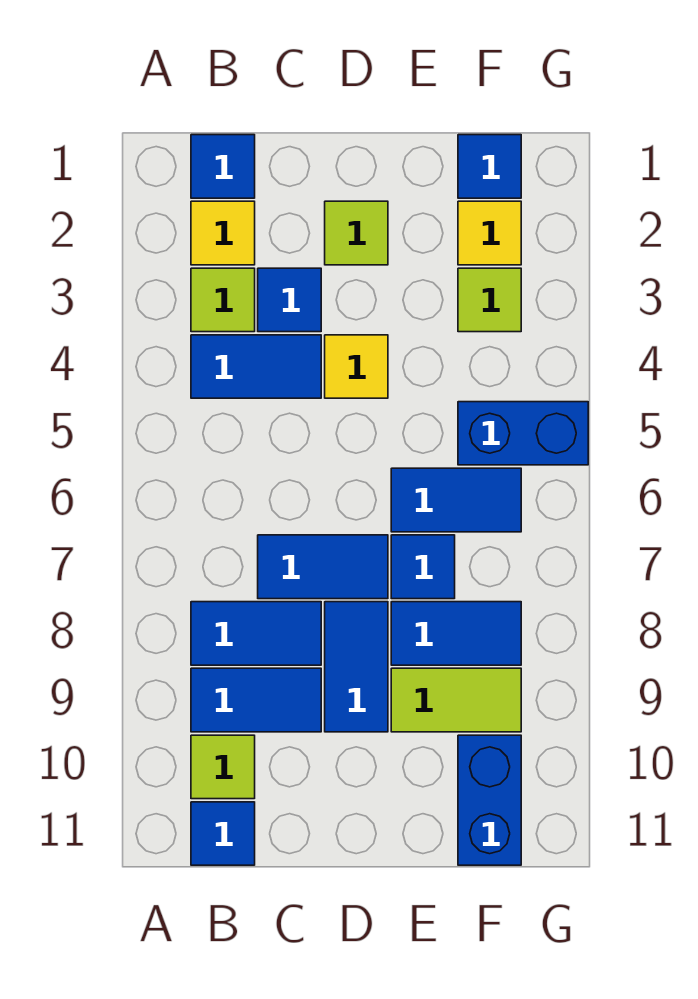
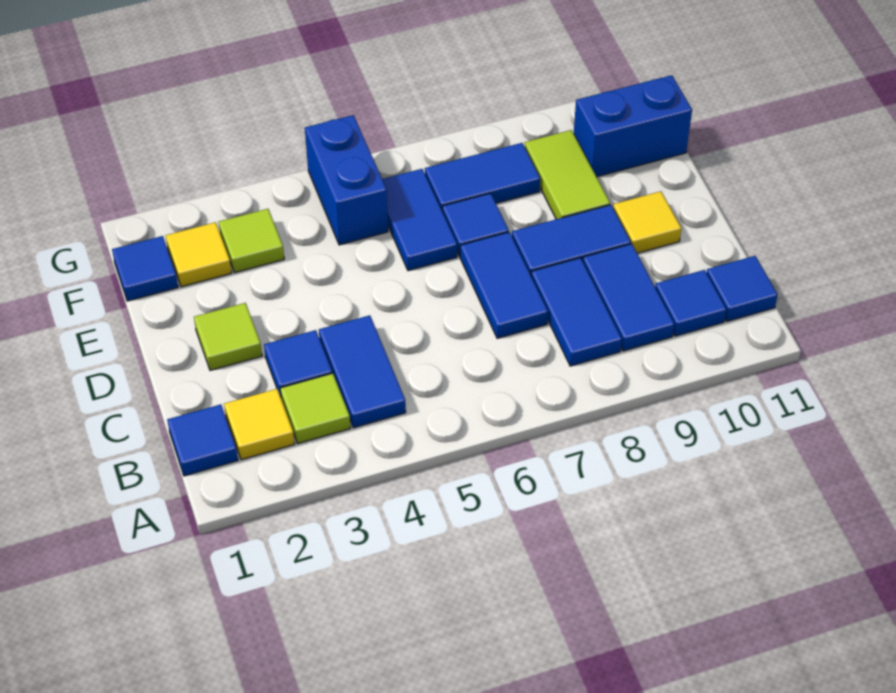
lime 1x1 tile [191,735,255,799] -> blue 1x1 tile [655,270,726,336]
yellow 1x1 tile [325,335,388,398] -> yellow 1x1 tile moved to [613,191,681,253]
blue 1x2 tile [391,602,521,665] -> blue 1x2 tile turned to [425,143,540,210]

